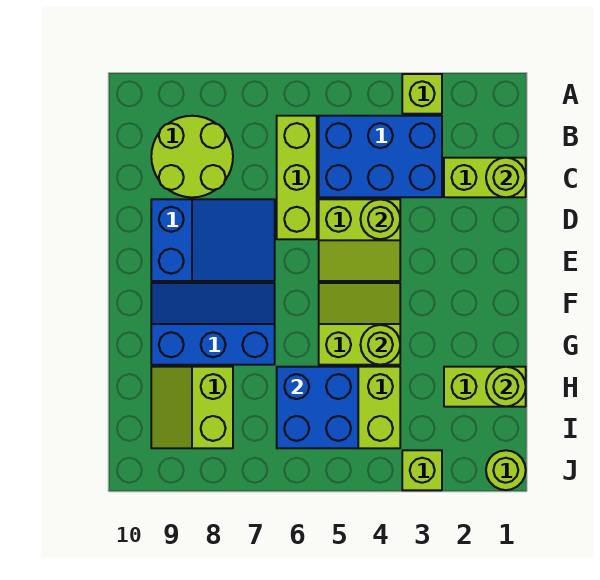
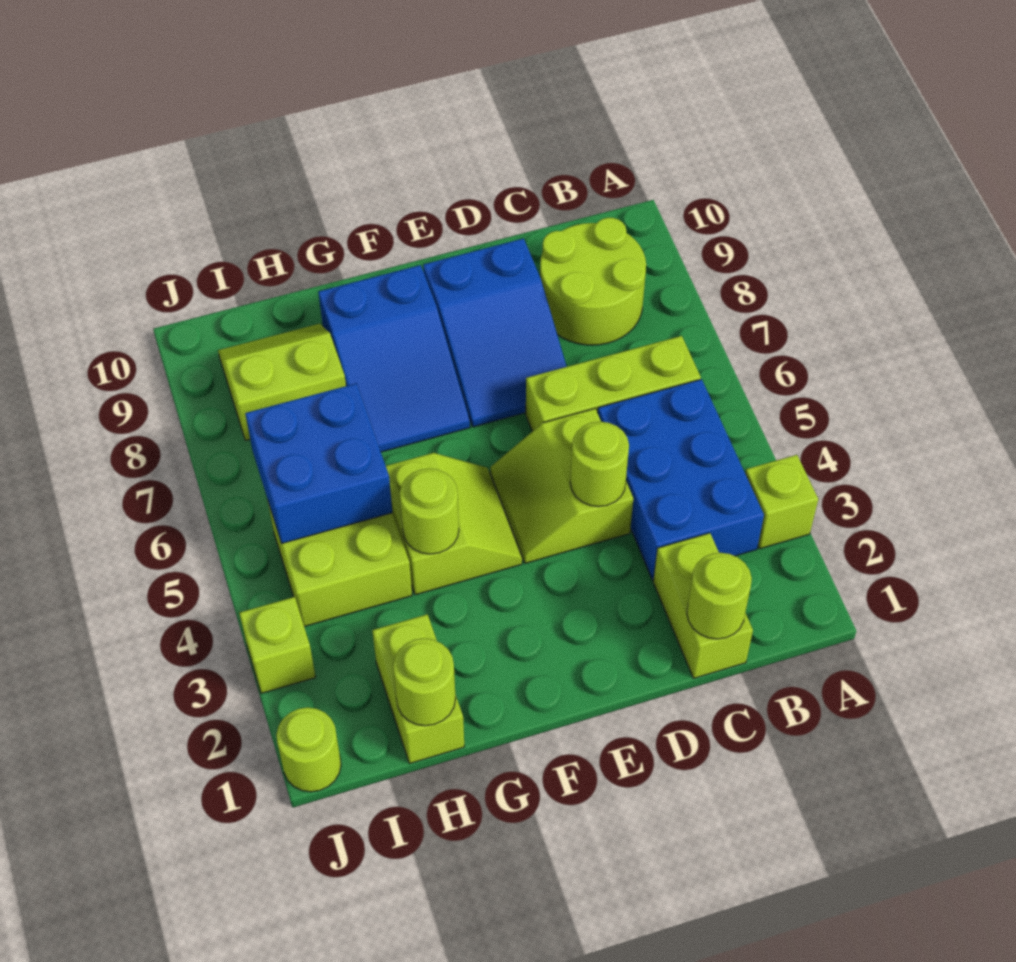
blue 2x3 slope [151,283,275,365] -> blue 2x3 slope turned to [318,265,470,452]

